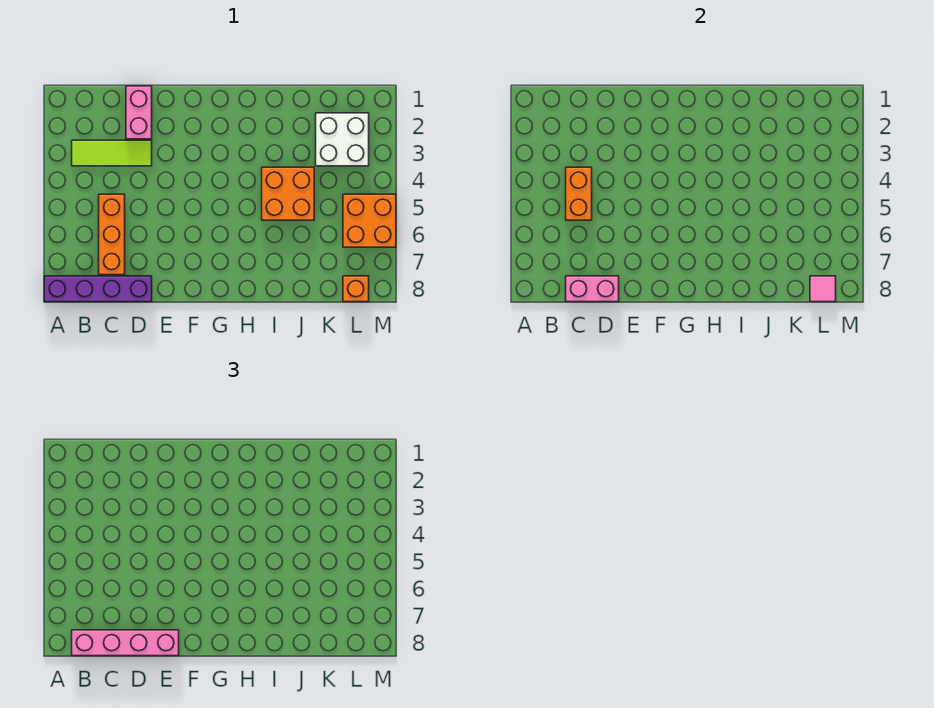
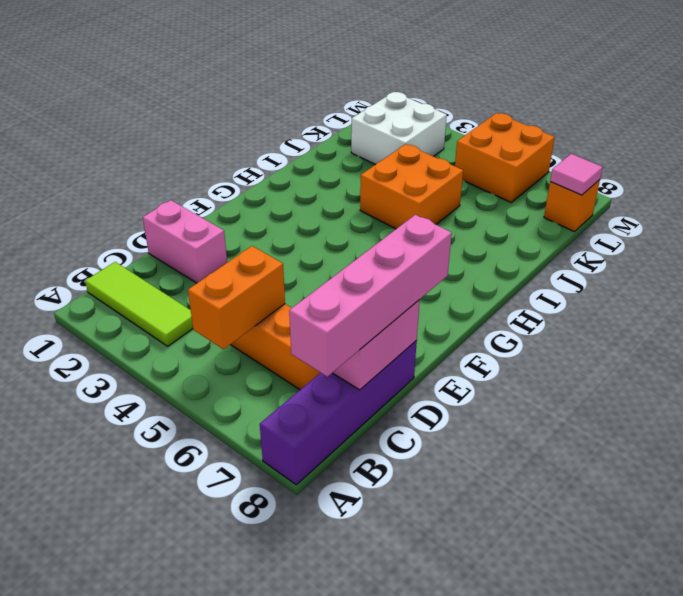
lime 1x3 tile [72,140,152,166] -> lime 1x3 tile turned to [85,262,193,346]
orange 1x2 brick [566,167,592,220] -> orange 1x2 brick turned to [188,246,285,349]

